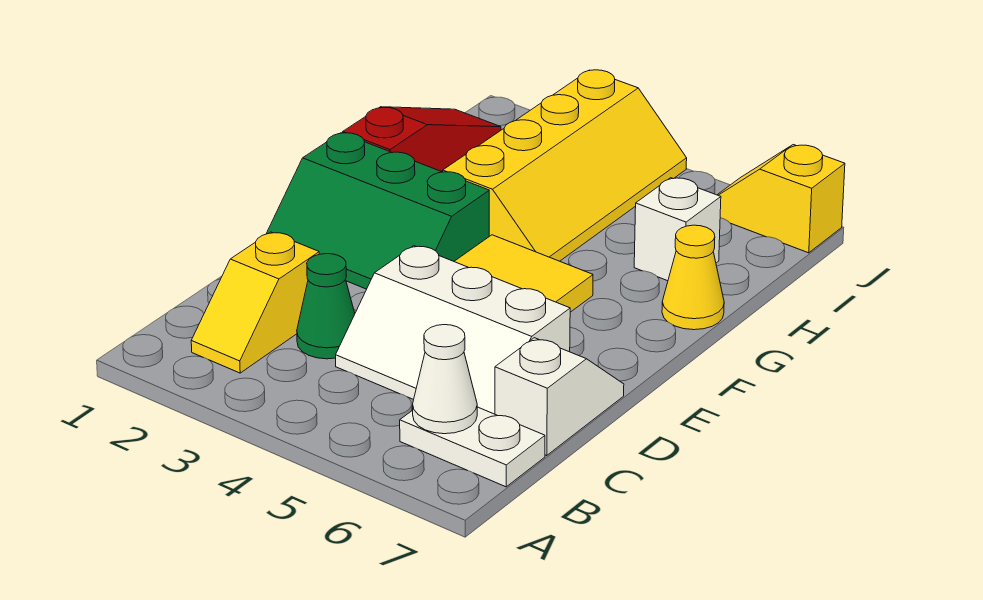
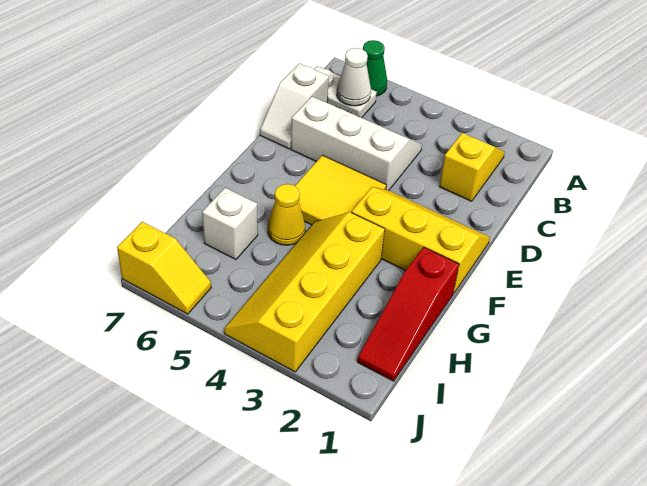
green 1x1 cone [297,254,355,359] -> green 1x1 cone moved to [363,40,387,96]
green 2x3 slope [266,133,489,289] -> yellow 2x3 slope [352,187,490,294]
yellow 1x1 cone [662,225,724,330] -> yellow 1x1 cone moved to [268,184,305,245]

